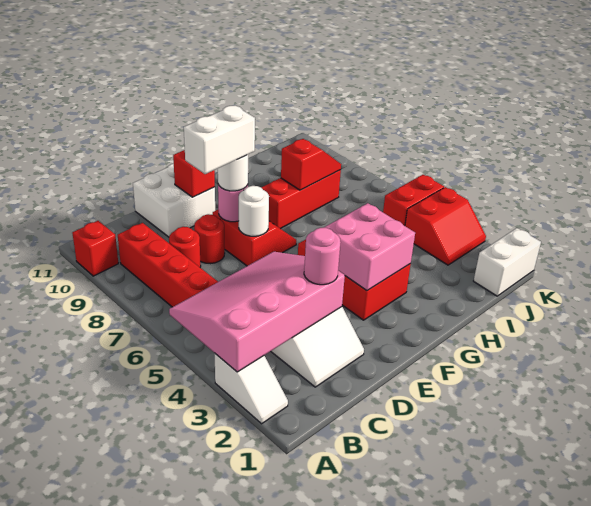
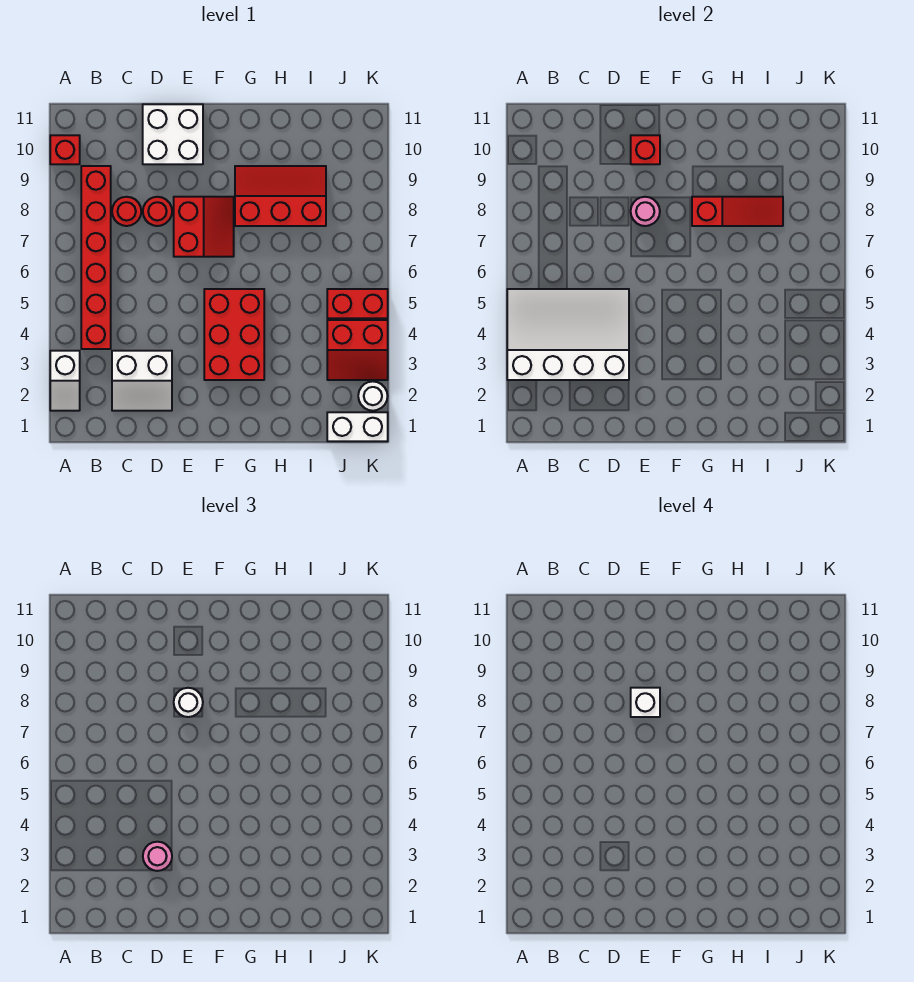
pink 3x4 slope [169,252,345,372] -> white 3x4 slope [507,289,629,380]
white 1x2 brick [184,106,255,174] -> white 1x1 brick [631,688,660,717]
white 1x1 round brick [239,186,269,236] -> white 1x1 round brick moved to [358,381,387,411]
pink 2x2 brick [324,203,415,291] -> none
red 1x2 slope [281,139,341,190] -> red 1x3 slope [692,197,783,226]

